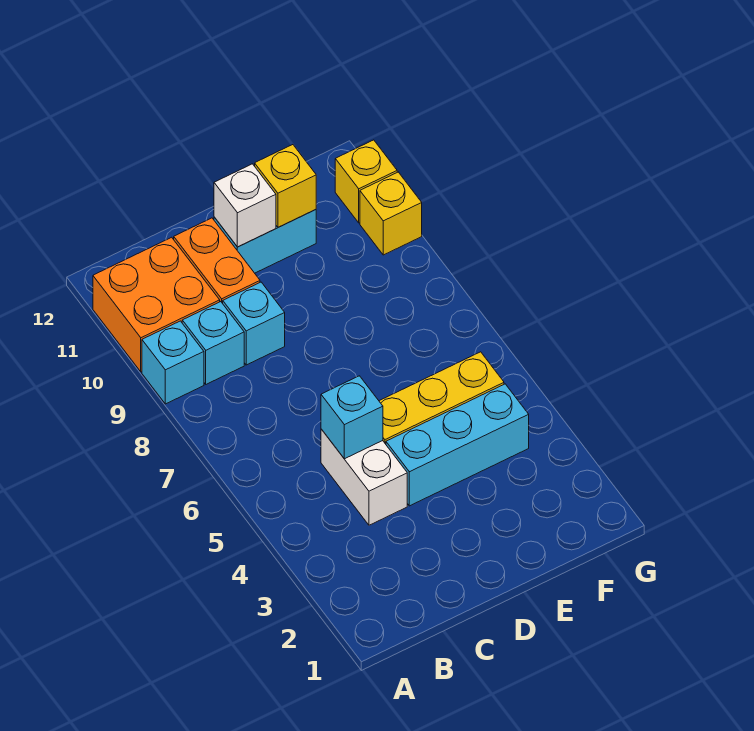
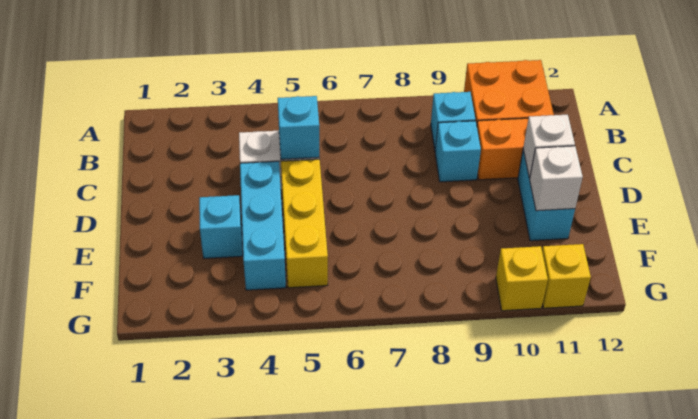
cyan 1x1 brick [142,321,204,404] -> cyan 1x1 brick moved to [199,195,243,258]
yellow 1x1 brick [255,145,316,227] -> white 1x1 brick [530,146,583,211]

